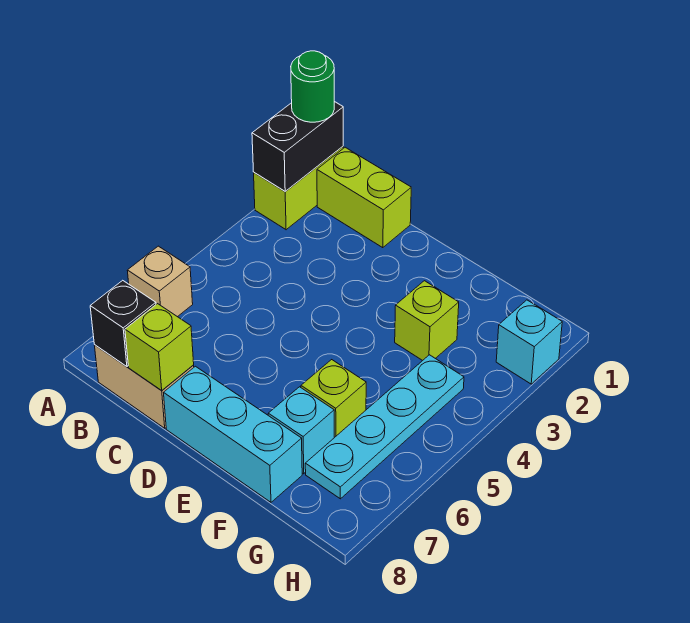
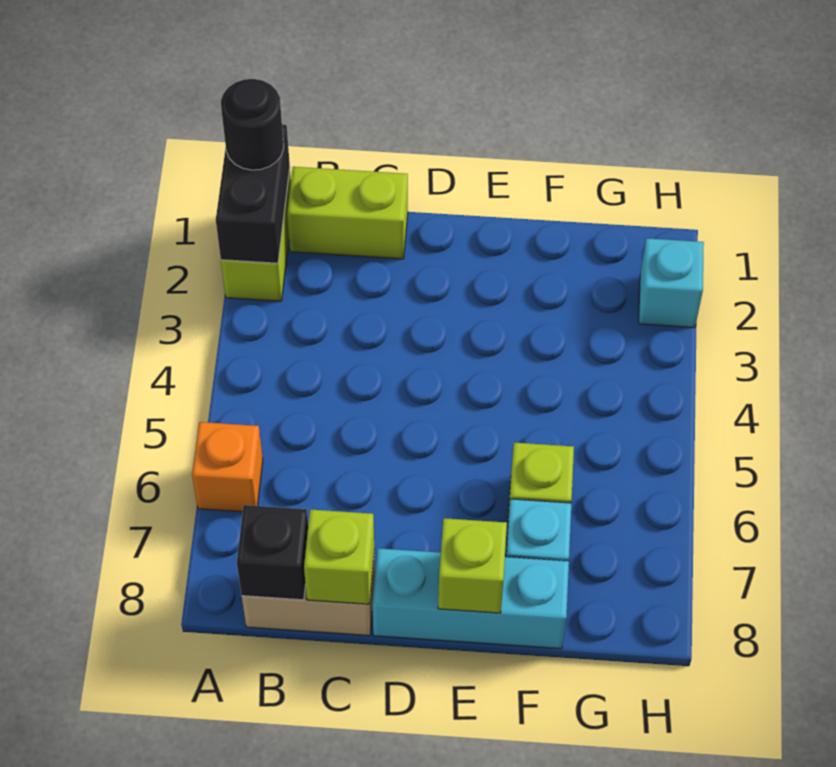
green 1x1 round brick [291,51,334,122] -> black 1x1 round brick [221,79,284,170]
tan 1x1 brick [127,246,193,317] -> orange 1x1 brick [192,422,263,512]
lime 1x1 brick [395,281,459,361] -> lime 1x1 brick moved to [438,518,507,613]
cyan 1x4 plate [305,355,464,499] -> none

